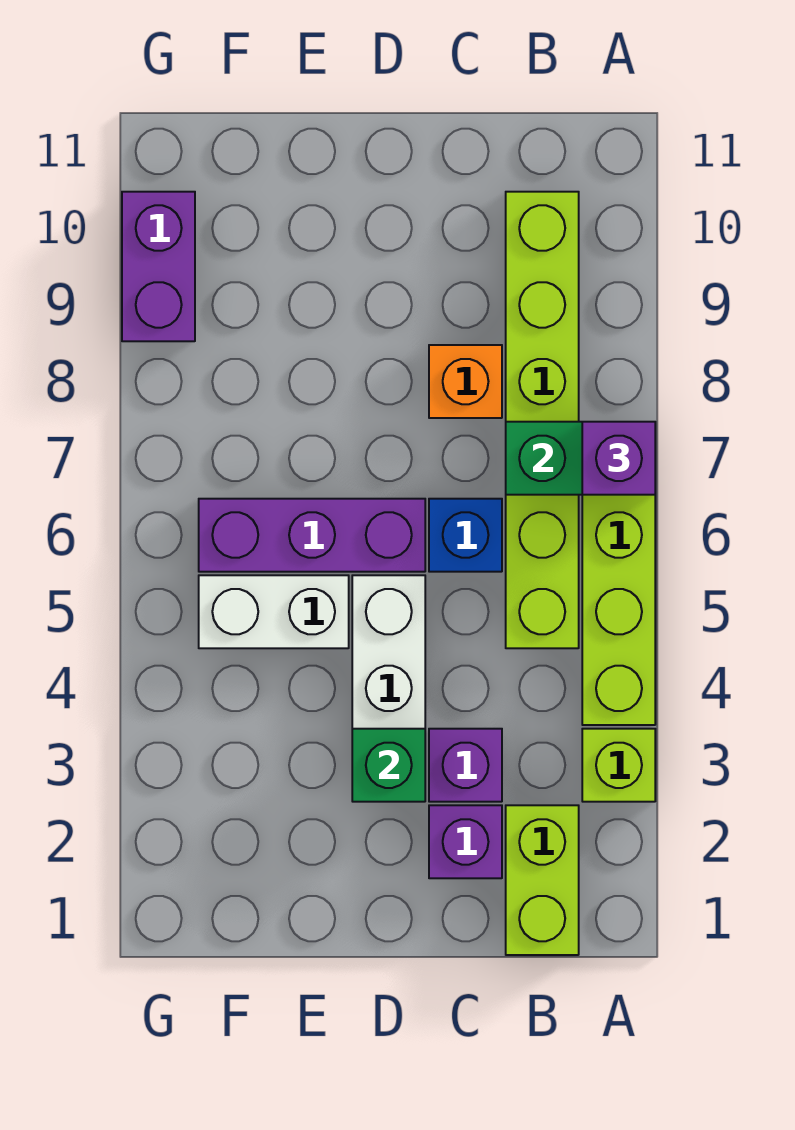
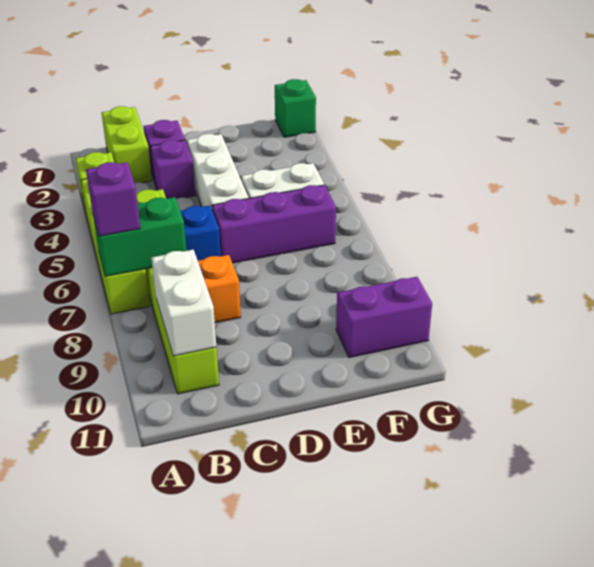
none -> white 1x2 brick [151,250,216,356]
green 1x1 brick [352,729,425,802] -> green 1x1 brick moved to [275,79,316,137]
purple 1x2 brick [122,192,195,341] -> purple 1x2 brick turned to [336,277,432,358]

